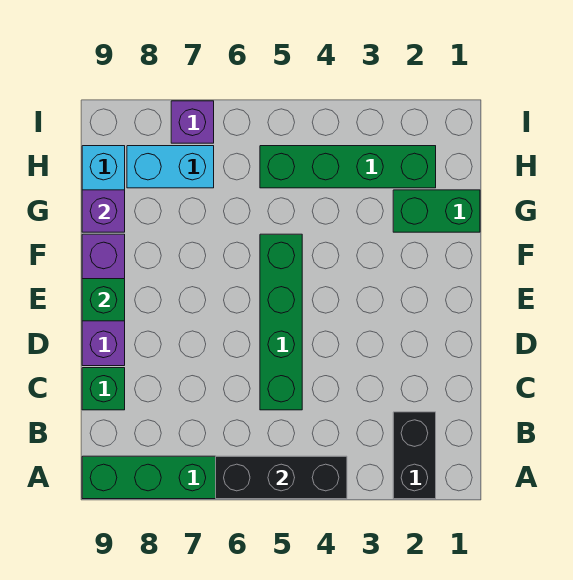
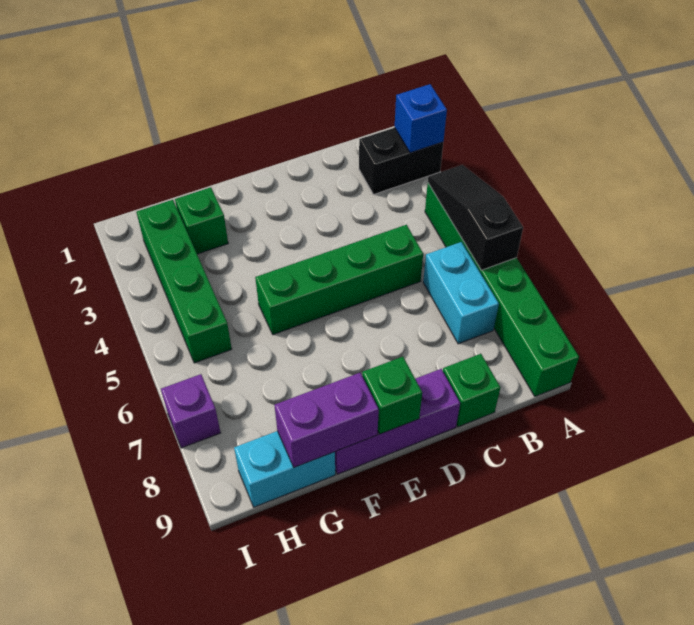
none -> blue 1x1 brick [395,84,447,153]
black 1x3 brick [216,456,347,499] -> black 1x3 slope [428,165,523,270]
green 1x2 brick [393,190,480,232] -> green 1x1 brick [175,187,228,254]
purple 1x1 brick [82,190,125,232] -> purple 1x2 brick [274,373,379,467]
cyan 1x2 brick [127,146,214,188] -> cyan 1x2 brick moved to [423,242,499,344]

